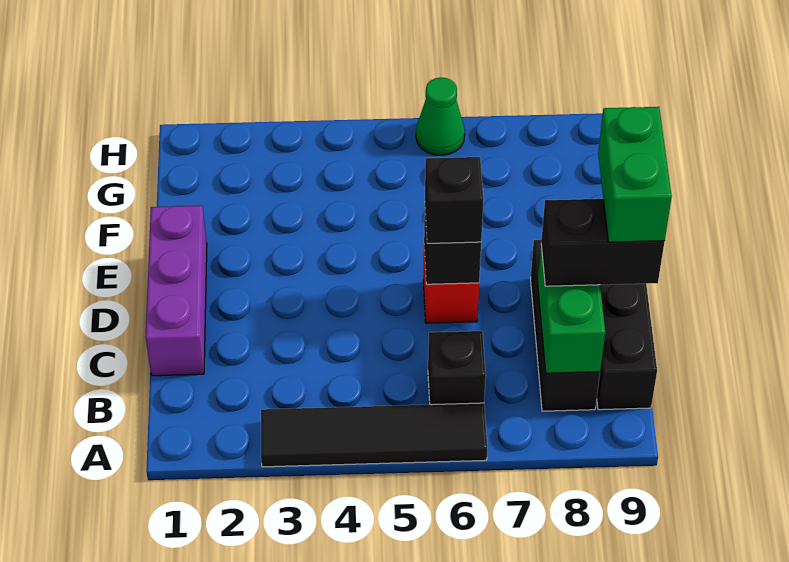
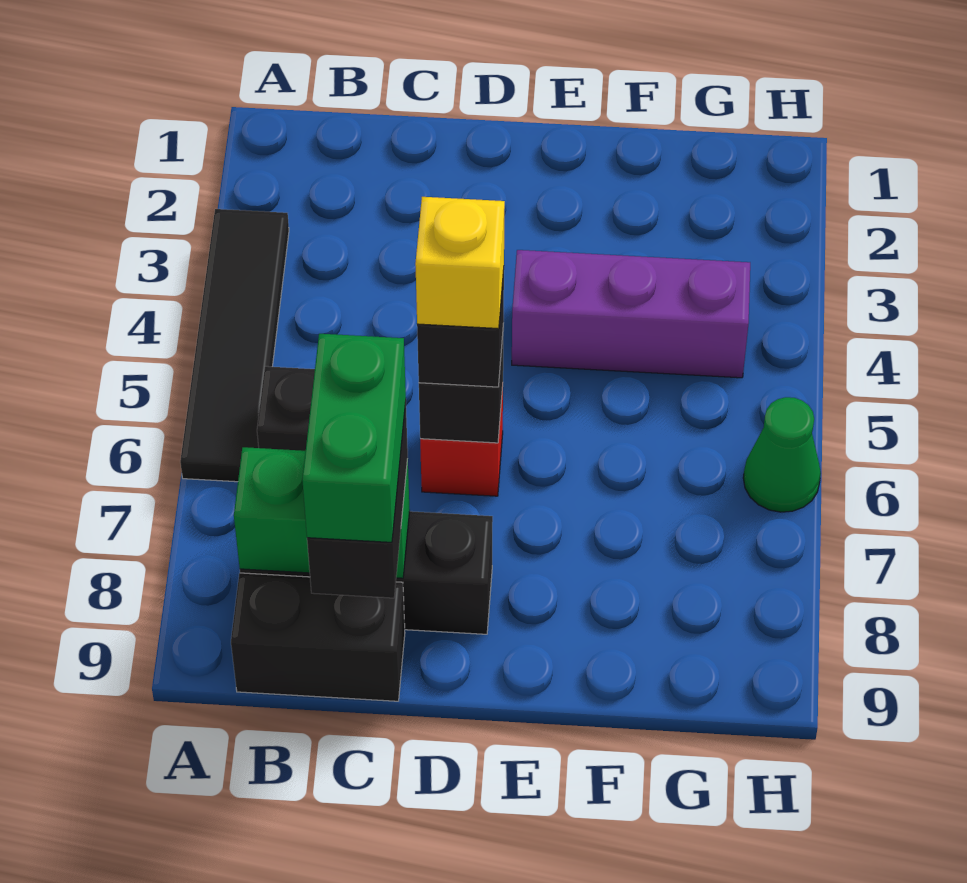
purple 1x3 brick [145,206,207,376] -> purple 1x3 brick moved to [512,250,750,378]
green 1x2 brick [598,107,672,242] -> green 1x2 brick turned to [302,334,406,542]
none -> yellow 1x1 brick [415,197,505,329]

